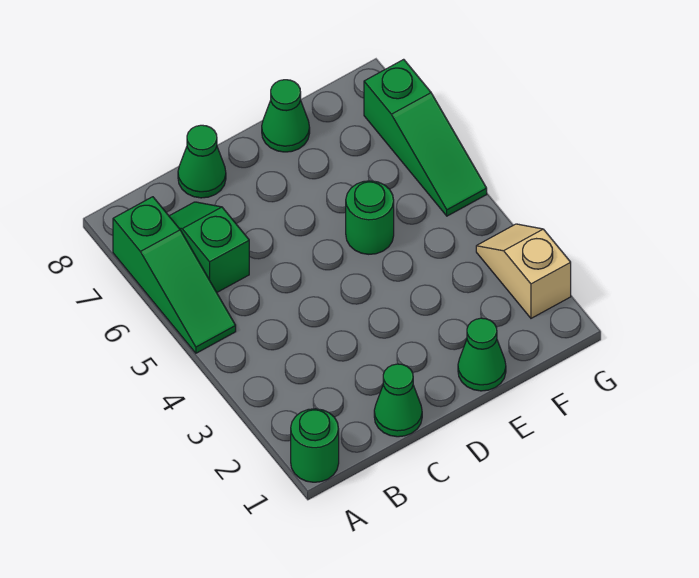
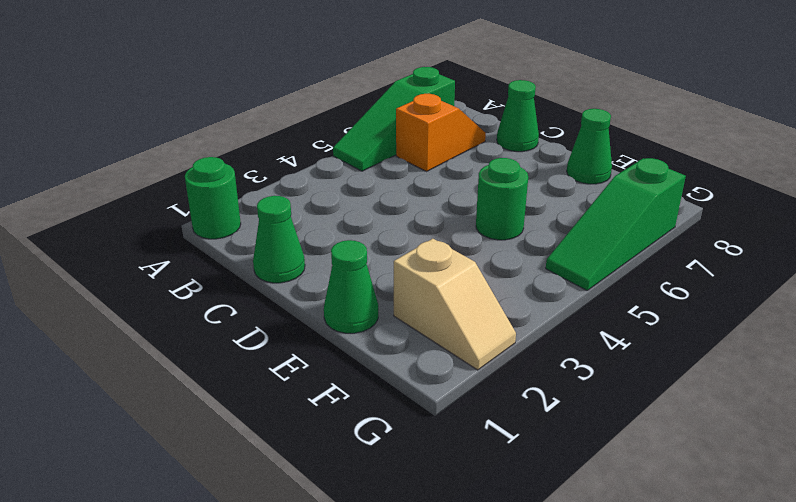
green 1x2 slope [169,202,249,292] -> orange 1x2 slope [396,94,486,171]
tan 1x2 slope [476,224,571,318] -> tan 1x2 slope turned to [394,239,516,370]

